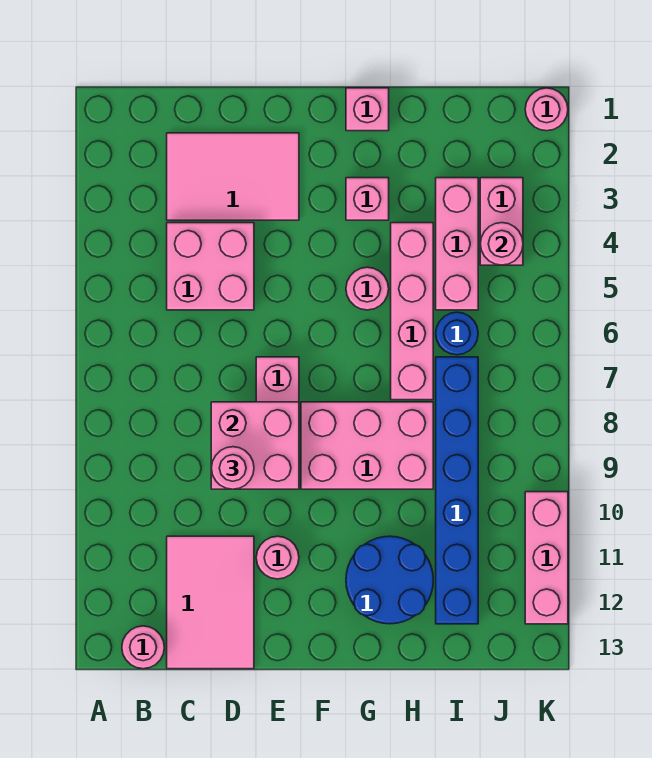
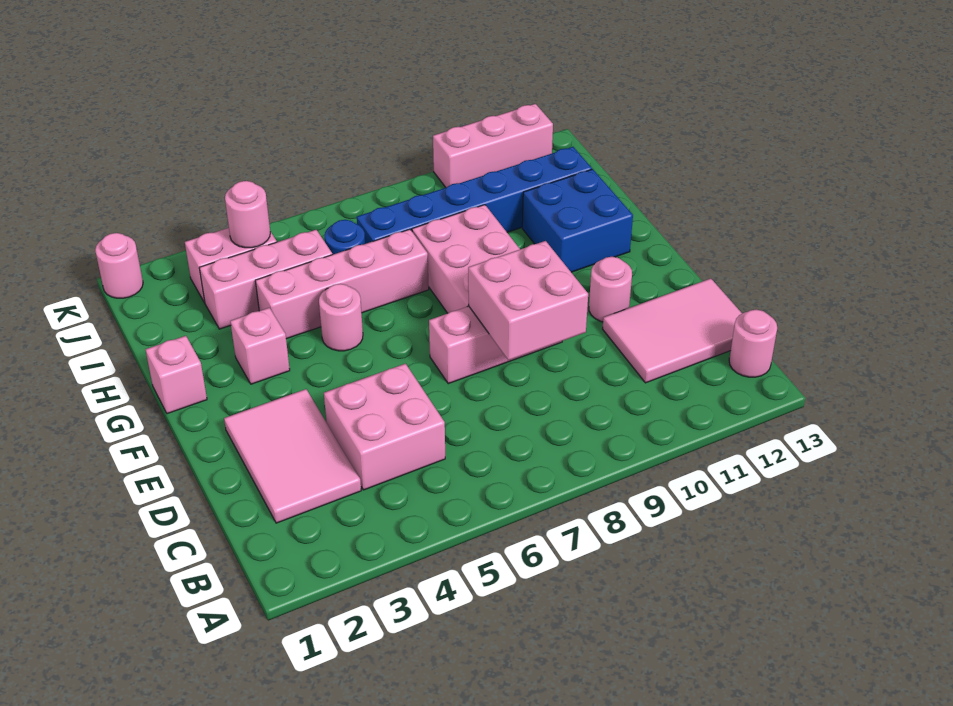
pink 1x1 round brick [211,447,254,489] -> none
blue 2x2 round brick [346,536,433,624] -> blue 2x2 brick [522,169,633,272]

